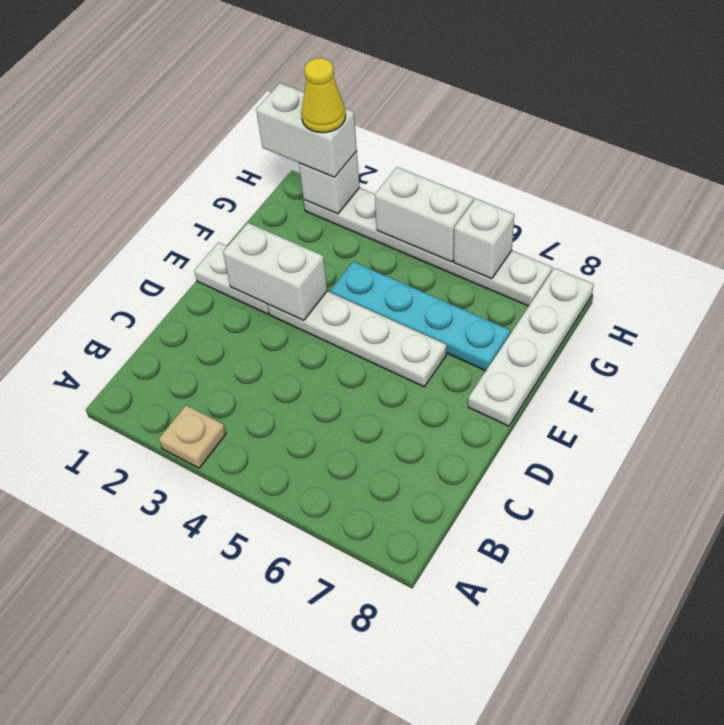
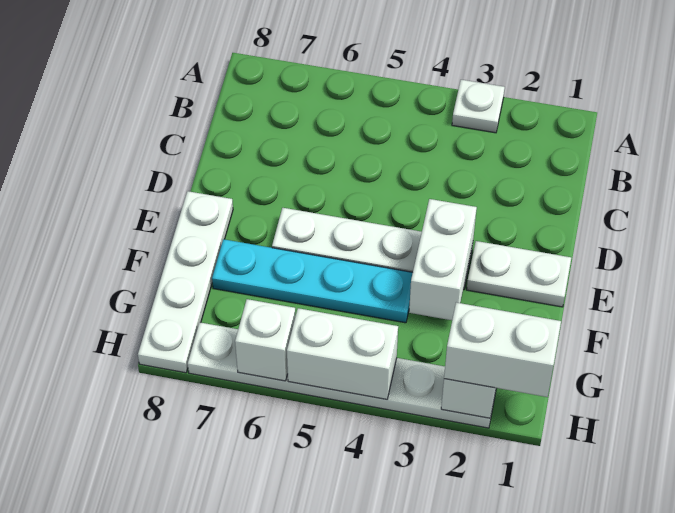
tan 1x1 plate [159,405,226,468] -> white 1x1 plate [452,80,505,133]
white 1x2 brick [223,223,327,321] -> white 1x2 brick turned to [409,199,477,320]
yellow 1x1 cone [301,58,346,133] -> none

